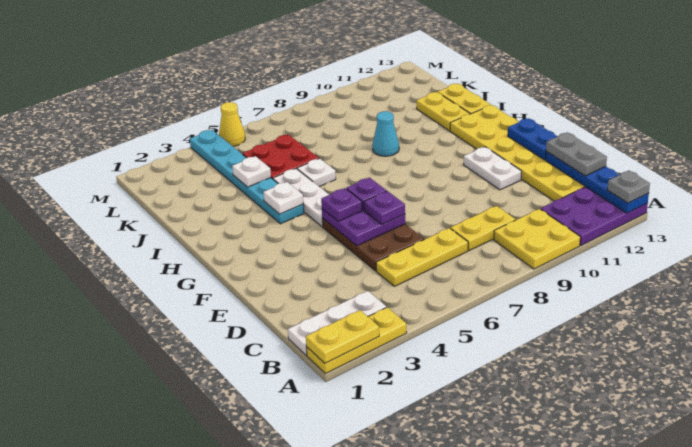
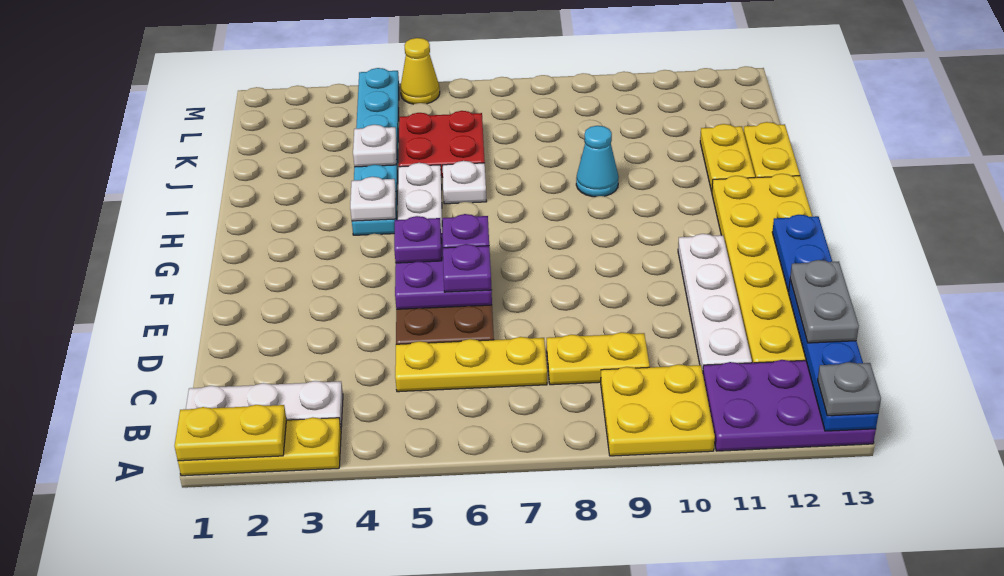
white 1x2 plate [464,147,522,190] -> white 1x4 plate [678,234,752,372]

